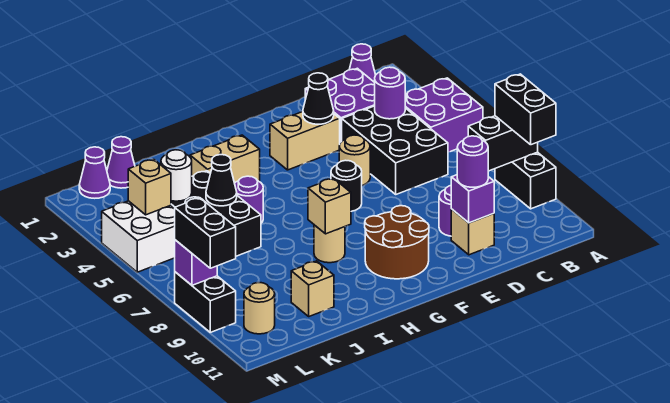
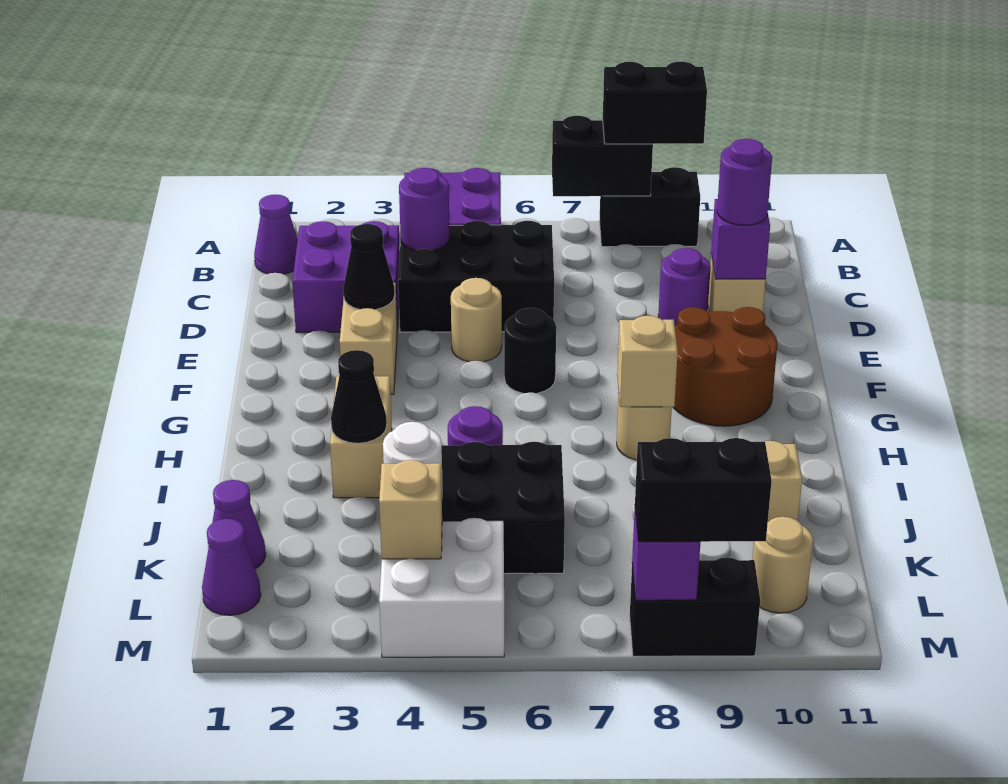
black 1x2 brick [468,116,538,171] -> black 1x2 brick turned to [552,116,653,196]
black 1x1 cone [206,155,237,206] -> black 1x1 cone moved to [331,350,387,443]

